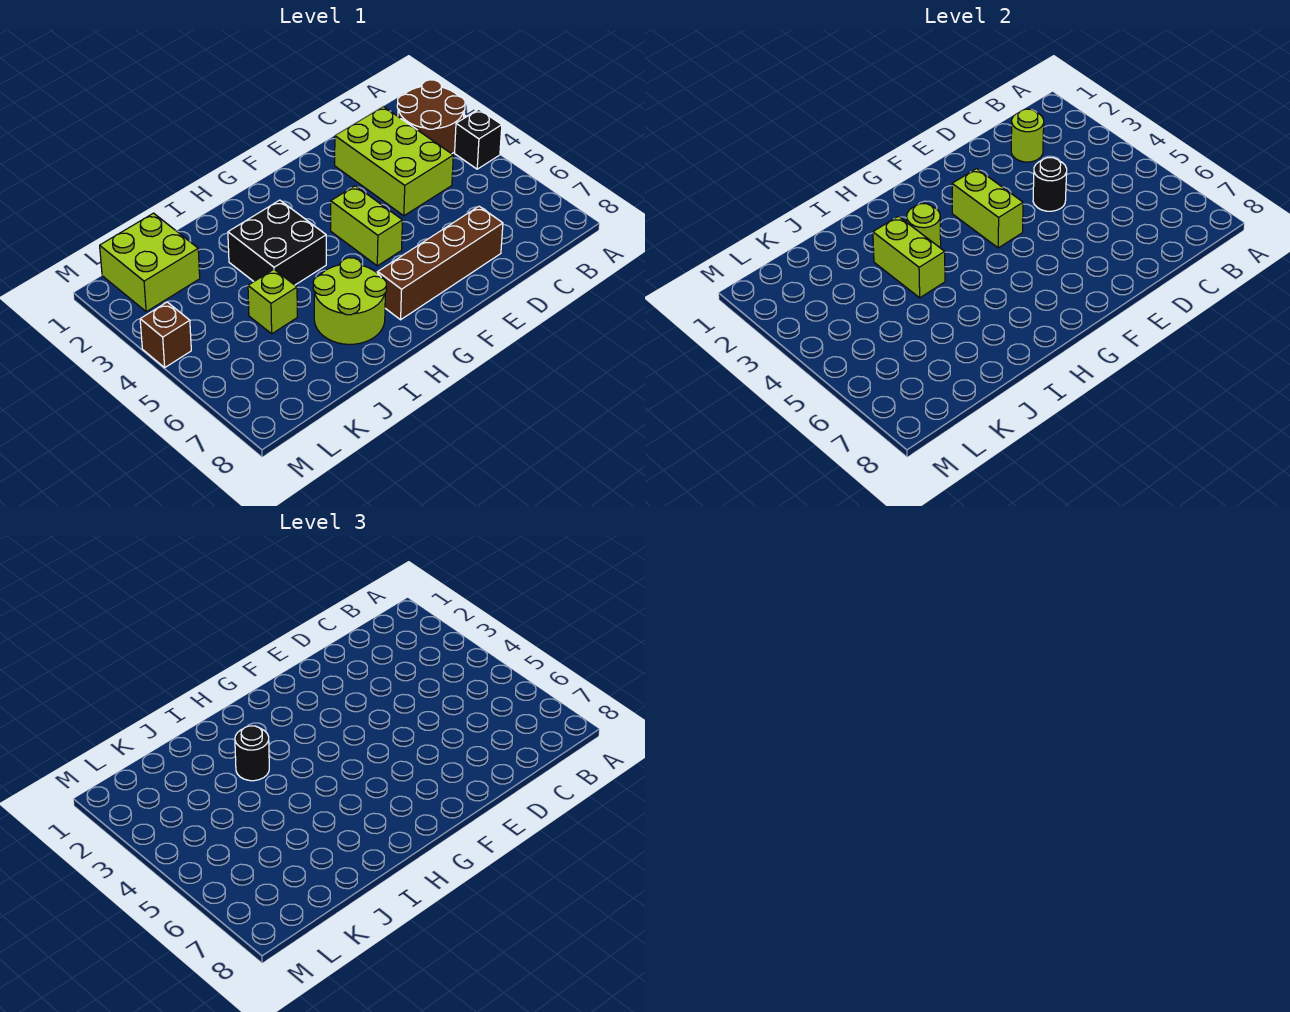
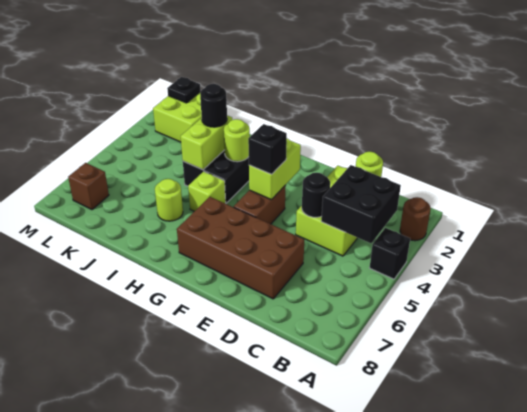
brown 2x2 round brick [397,80,465,154] -> brown 1x1 round brick [400,197,431,241]
none -> black 2x2 brick [321,165,401,243]
brown 1x4 brick [378,206,503,320] -> brown 2x4 brick [177,197,304,299]
lime 1x2 brick [331,186,402,266] -> brown 1x2 brick [234,185,286,224]
none -> black 1x1 brick [248,124,287,174]
lime 2x2 round brick [313,258,386,344] -> lime 1x1 round brick [155,179,183,221]
lime 1x1 brick [248,269,297,334] -> lime 1x1 brick moved to [188,171,226,211]
none -> black 1x1 plate [167,77,201,103]
brown 1x1 brick [140,302,191,367] -> brown 1x1 brick moved to [68,163,109,210]

